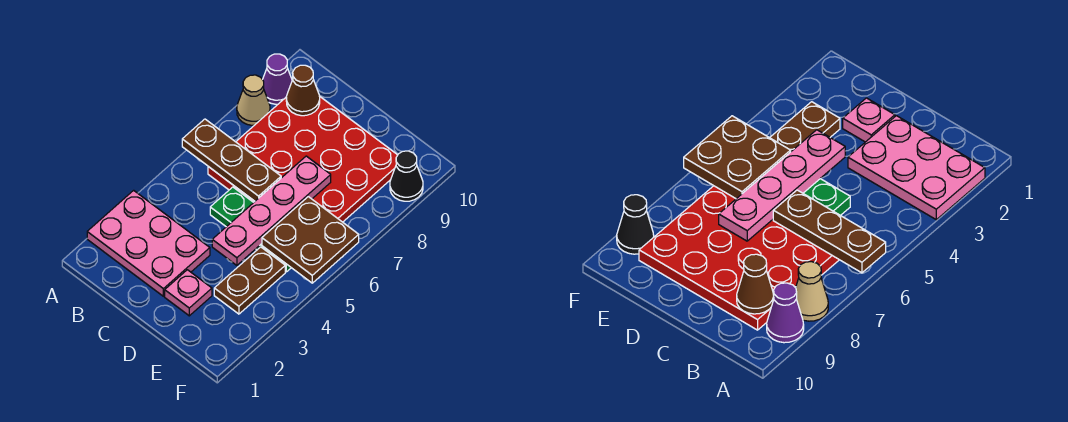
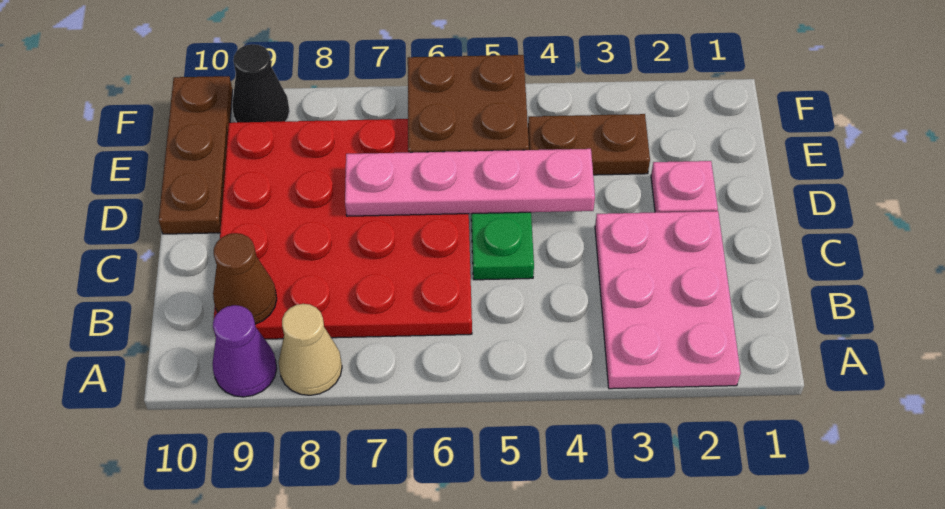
brown 1x3 plate [182,119,281,201] -> brown 1x3 plate moved to [159,76,233,234]

